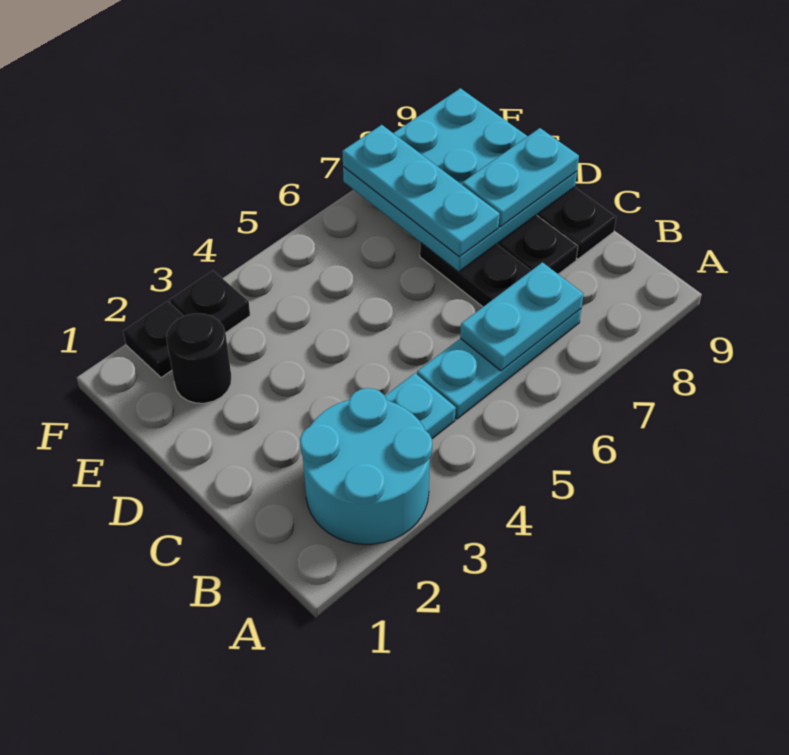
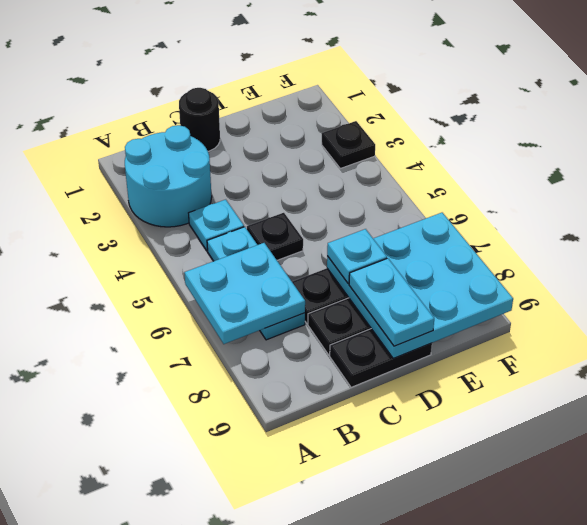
cyan 1x2 plate [460,262,584,371] -> cyan 2x2 plate [184,243,305,344]
cyan 1x3 plate [342,125,500,257] -> cyan 1x1 plate [327,229,387,284]
black 1x1 round brick [166,314,232,403] -> black 1x1 round brick moved to [179,88,220,151]
black 1x1 plate [123,301,184,378] -> black 1x1 plate moved to [247,213,303,260]

